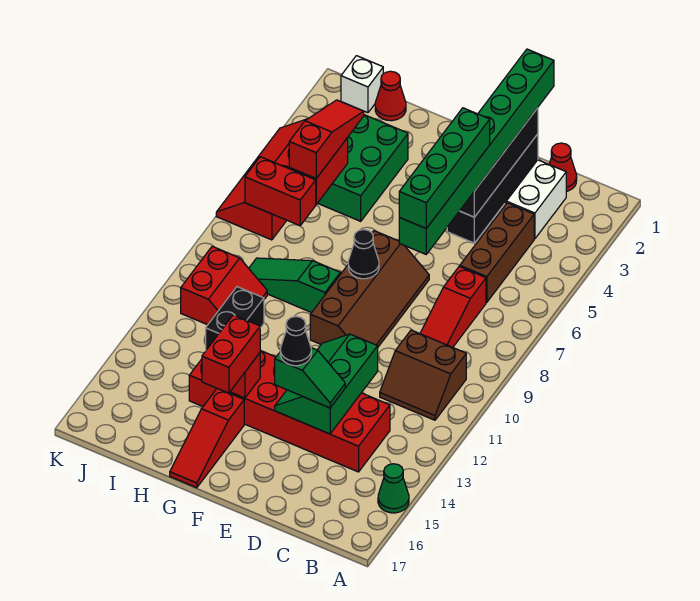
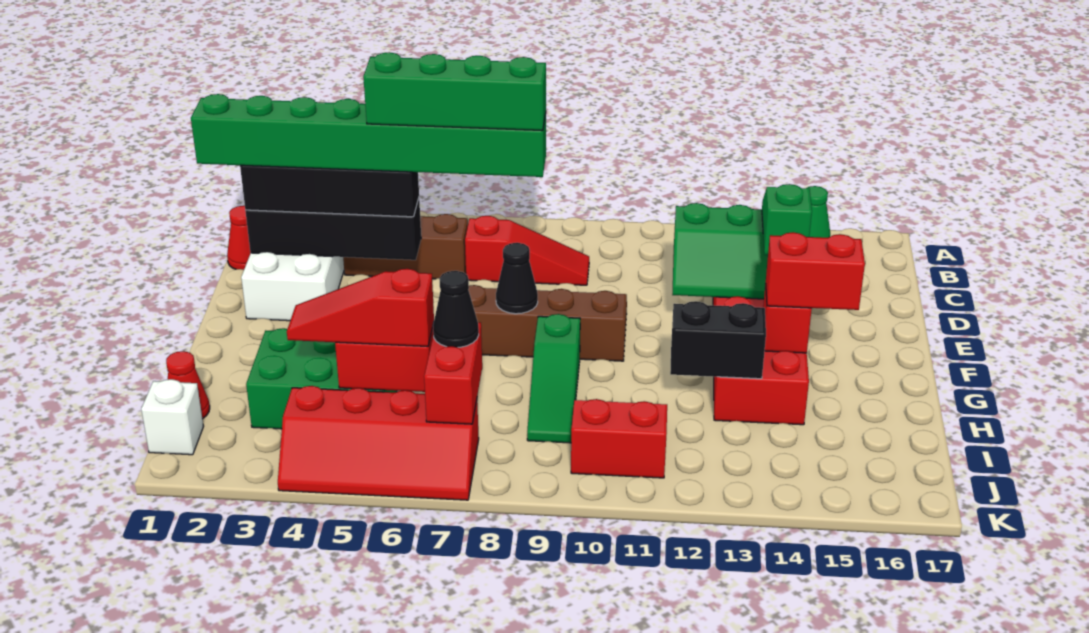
brown 2x2 slope [380,330,466,420] -> none
black 1x1 cone [280,316,311,366] -> black 1x1 cone moved to [433,271,479,347]
red 1x3 slope [170,389,244,488] -> none

